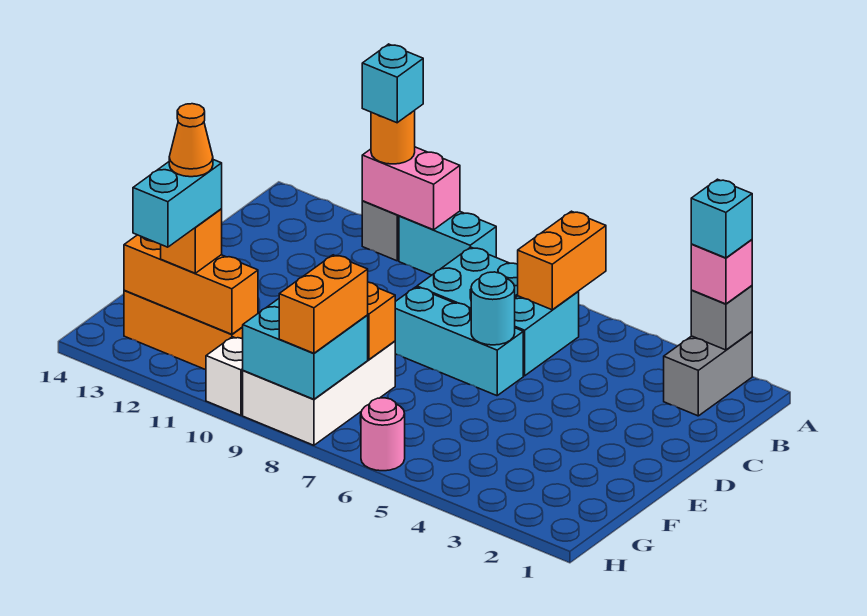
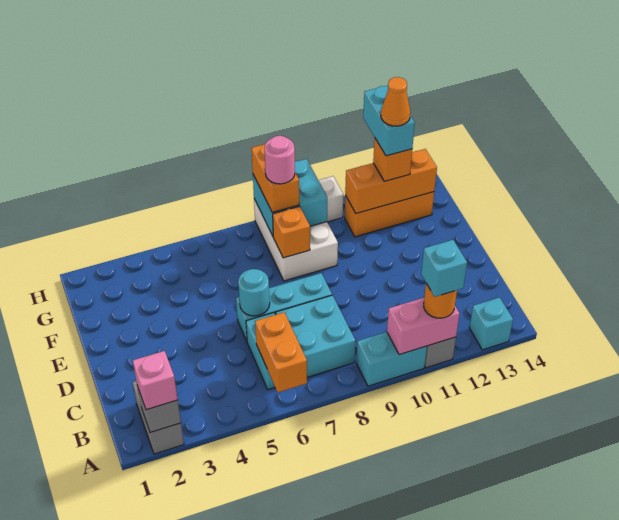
cyan 1x1 brick [691,179,752,258] -> cyan 1x1 brick moved to [470,297,513,350]
pink 1x1 round brick [361,398,405,471] -> pink 1x1 round brick moved to [264,136,295,184]

